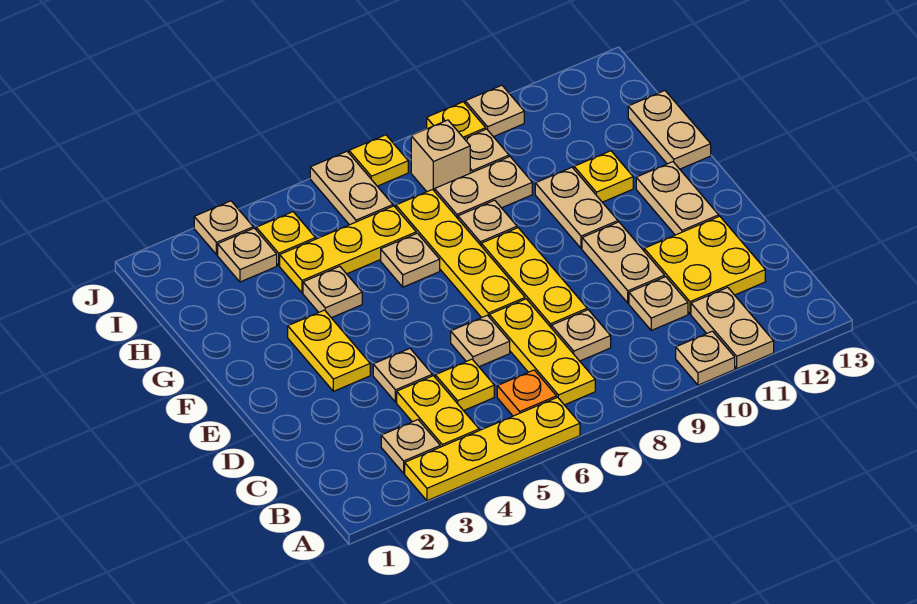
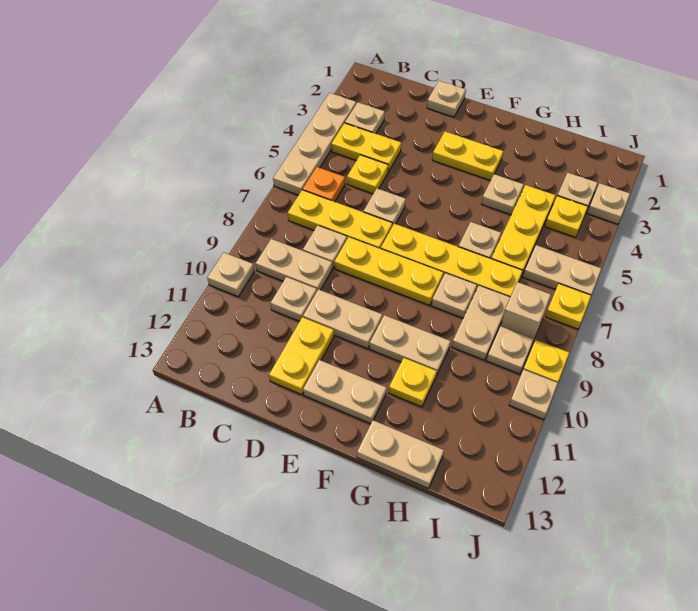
yellow 1x4 plate [405,397,580,501] -> tan 1x4 plate [273,93,356,195]
tan 1x2 plate [691,287,774,368] -> tan 1x2 plate moved to [256,239,332,291]
yellow 2x2 plate [644,216,765,314] -> yellow 1x2 plate [269,317,334,395]
tan 1x1 plate [373,348,432,402] -> tan 1x1 plate moved to [427,81,466,117]

